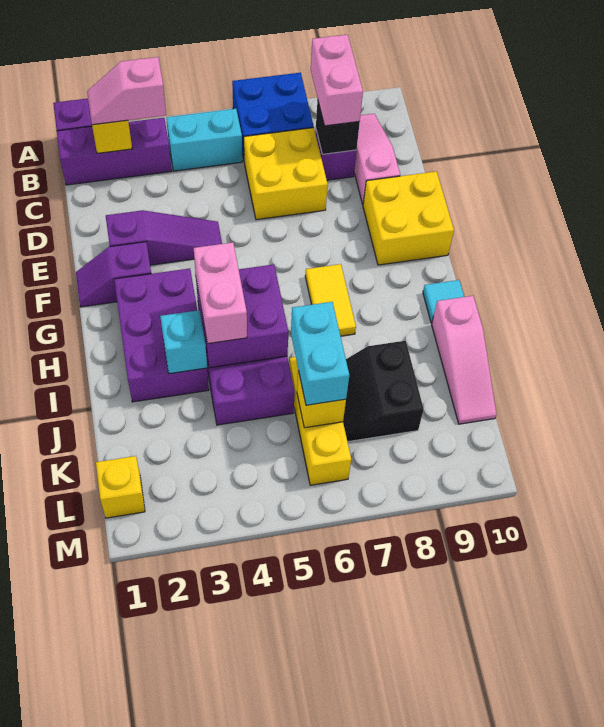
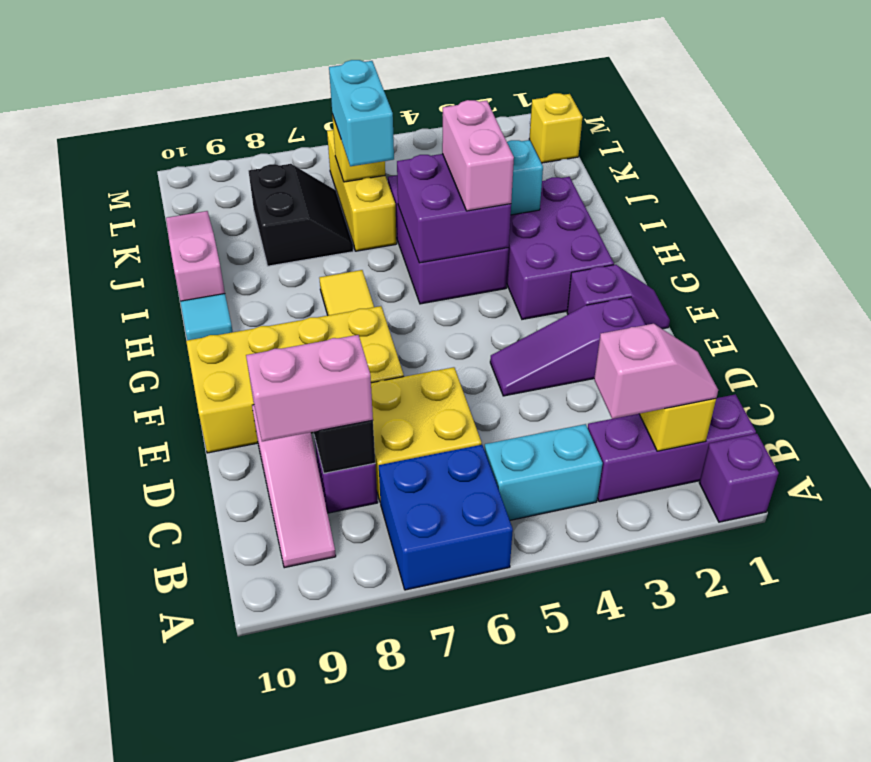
pink 1x2 brick [311,35,363,126] -> pink 1x2 brick turned to [246,335,373,441]
yellow 2x2 brick [363,171,454,265] -> yellow 2x4 brick [186,306,404,453]

